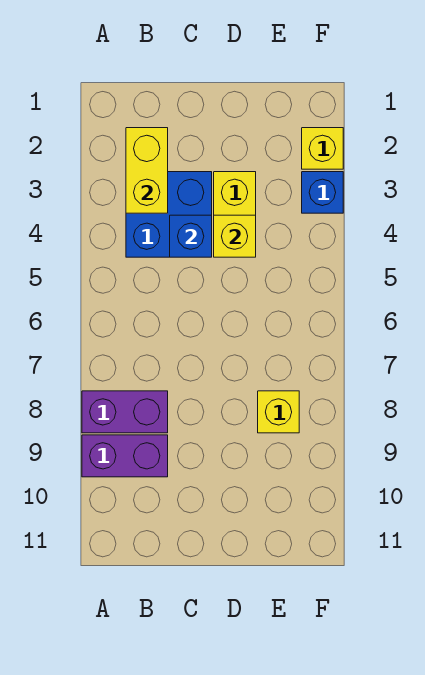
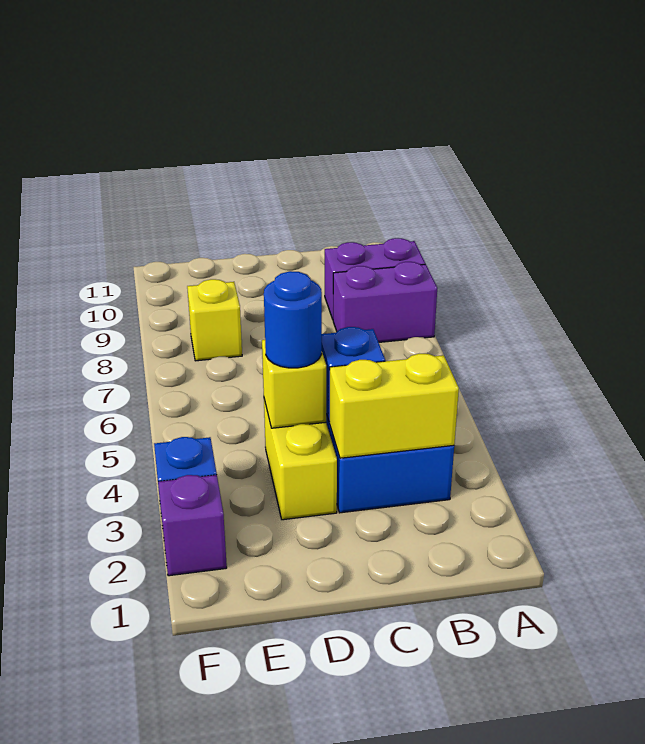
yellow 1x2 brick [126,128,168,213] -> yellow 1x2 brick turned to [330,353,459,458]
none -> blue 1x1 round brick [264,271,322,368]
yellow 1x1 brick [302,128,343,169] -> purple 1x1 brick [158,475,227,576]

